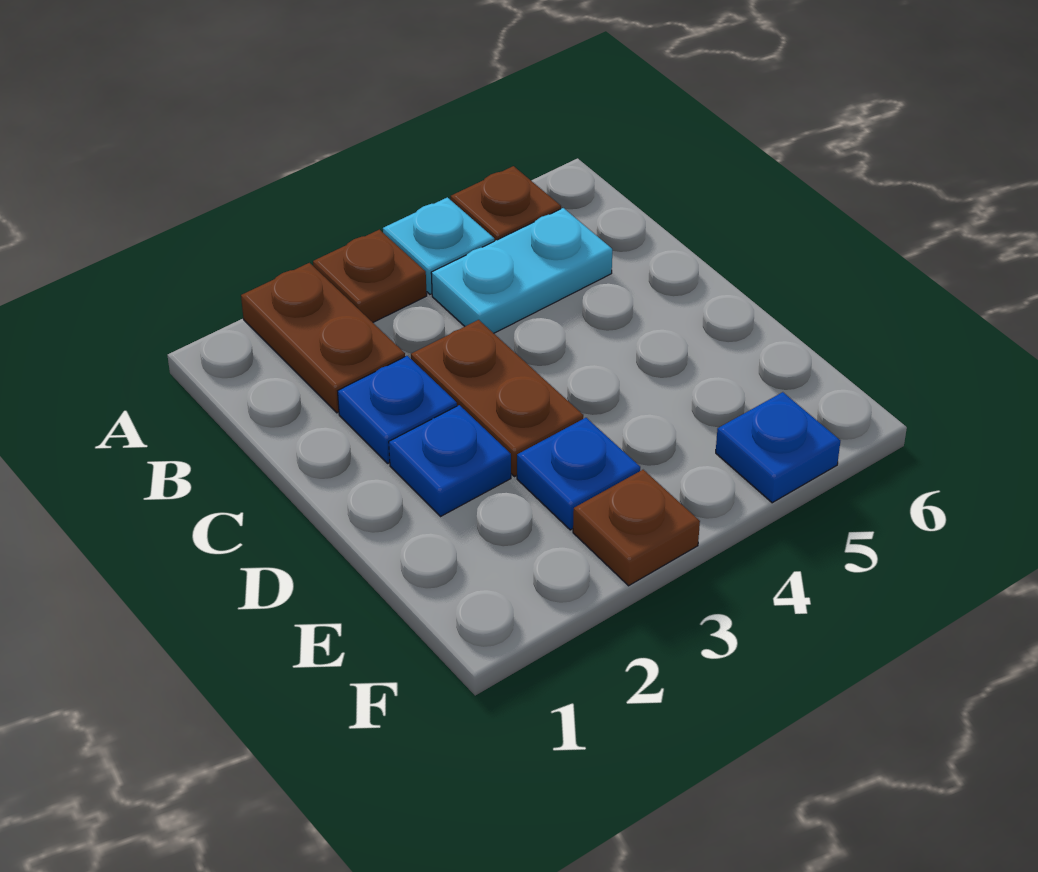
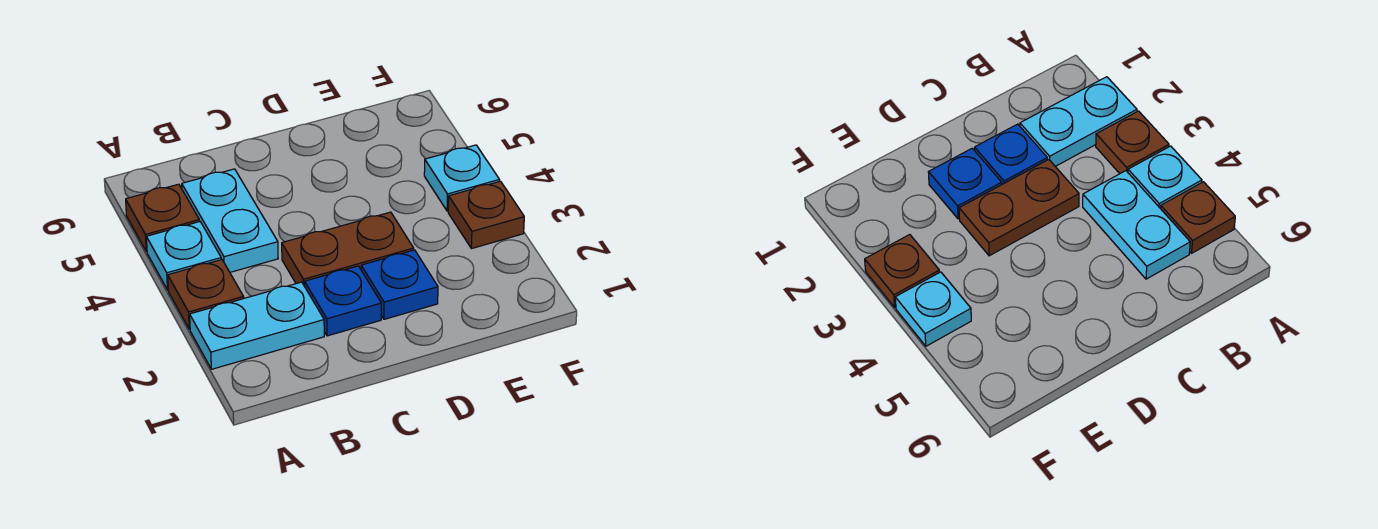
brown 1x2 plate [241,263,405,413] -> cyan 1x2 plate [190,282,324,369]
blue 1x1 plate [517,418,640,530] -> none
none -> cyan 1x1 plate [424,145,499,211]
blue 1x1 plate [716,392,840,503] -> none

